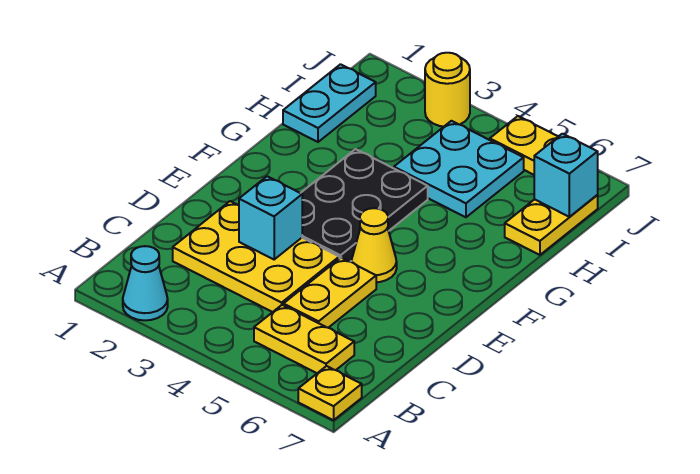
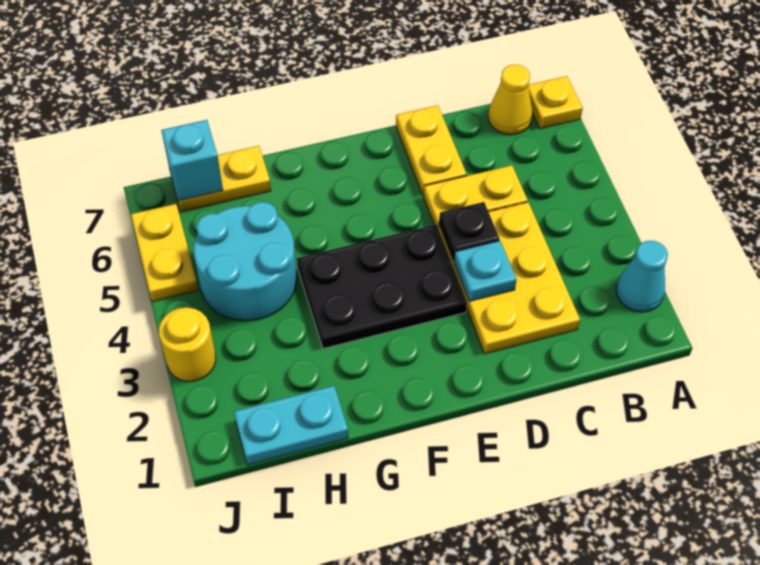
yellow 1x2 plate [254,305,354,373] -> yellow 1x2 plate moved to [396,105,467,195]
cyan 1x1 brick [239,176,302,259] -> cyan 1x1 plate [454,241,517,301]
none -> black 1x1 plate [439,202,500,261]
yellow 1x1 cone [352,208,397,282] -> yellow 1x1 cone moved to [488,65,532,135]
cyan 2x2 plate [394,121,524,217] -> cyan 2x2 round brick [194,202,297,321]

